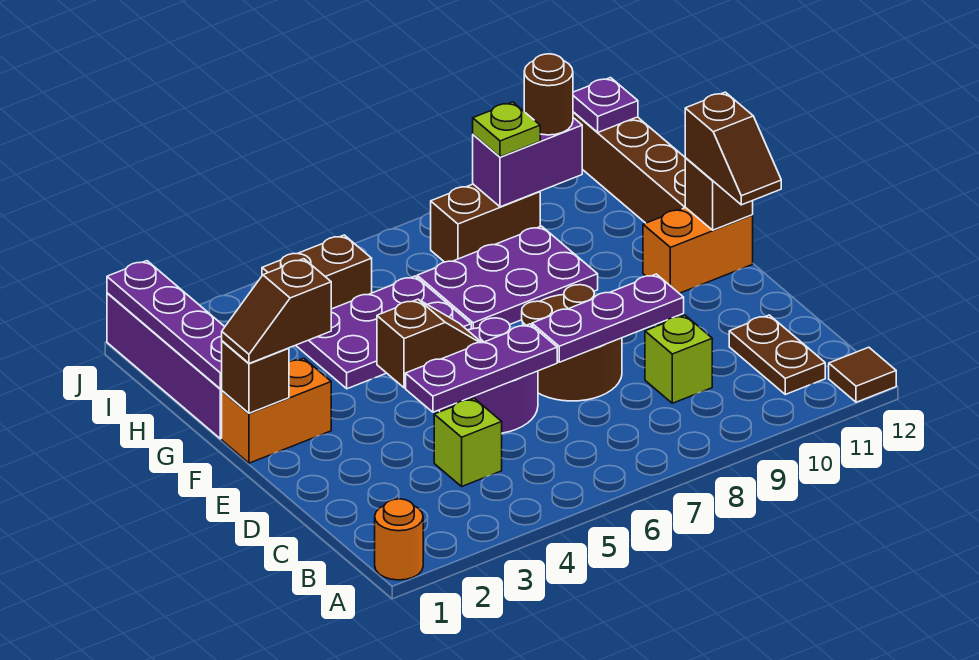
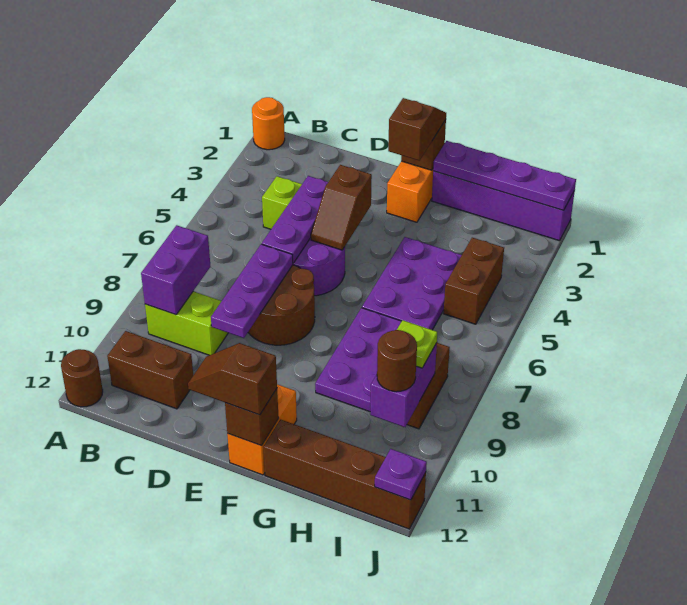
brown 1x1 tile [829,347,896,402] -> brown 1x1 round brick [61,349,103,407]
none -> purple 1x2 brick [141,225,211,315]
brown 1x2 plate [729,315,825,394] -> brown 1x2 brick [107,331,193,409]
lime 1x1 brick [645,315,712,403] -> lime 1x2 brick [145,291,228,355]

